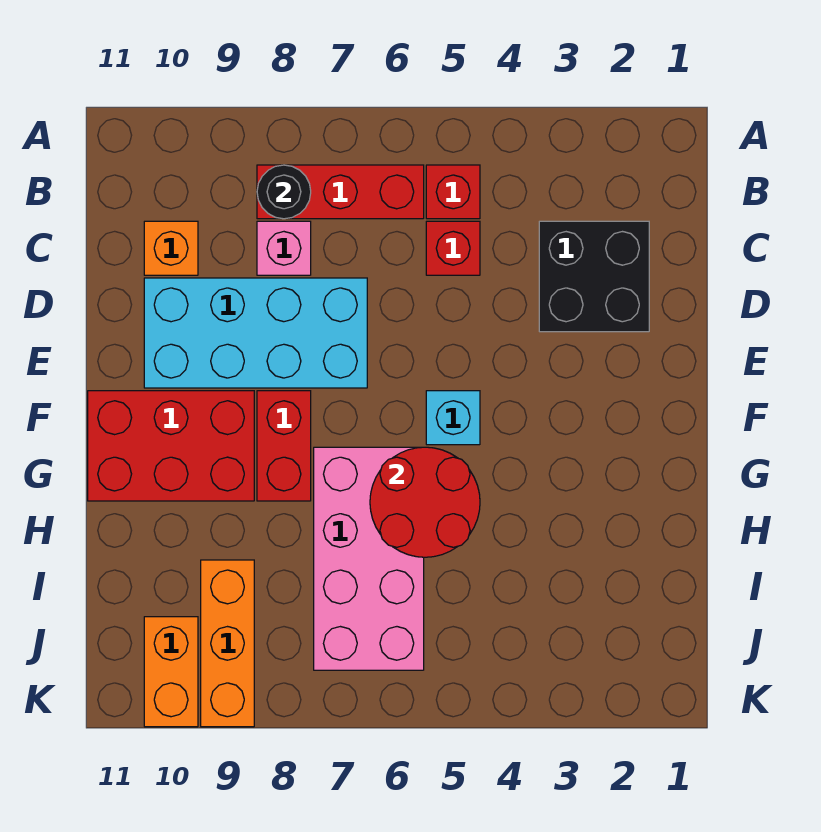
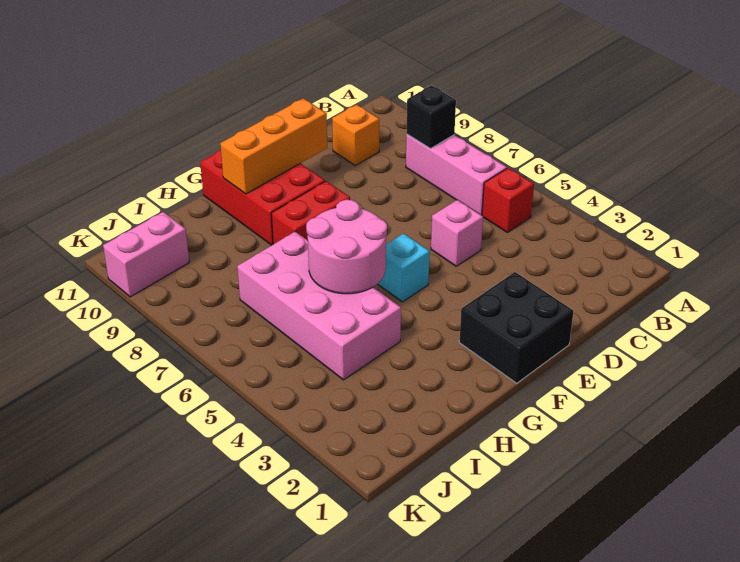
red 1x3 brick [257,165,424,219] -> pink 1x3 brick [406,134,507,215]
black 1x1 round brick [257,165,311,219] -> black 1x1 brick [407,86,456,149]
black 2x2 brick [539,221,649,332] -> black 2x2 brick moved to [459,272,574,383]
red 1x1 brick [426,221,480,275] -> none
pink 1x1 brick [257,221,311,275] -> pink 1x1 brick moved to [431,200,483,266]
cyan 2x4 brick [144,278,367,388] -> none
red 2x2 round brick [370,447,480,557] -> pink 2x2 round brick [306,200,387,294]
pink 2x4 brick [314,447,424,670] -> pink 2x4 brick turned to [237,232,401,380]
orange 1x3 brick [201,560,254,727] -> orange 1x3 brick moved to [220,98,327,194]
orange 1x2 brick [144,617,198,727] -> pink 1x2 brick [103,212,189,297]

